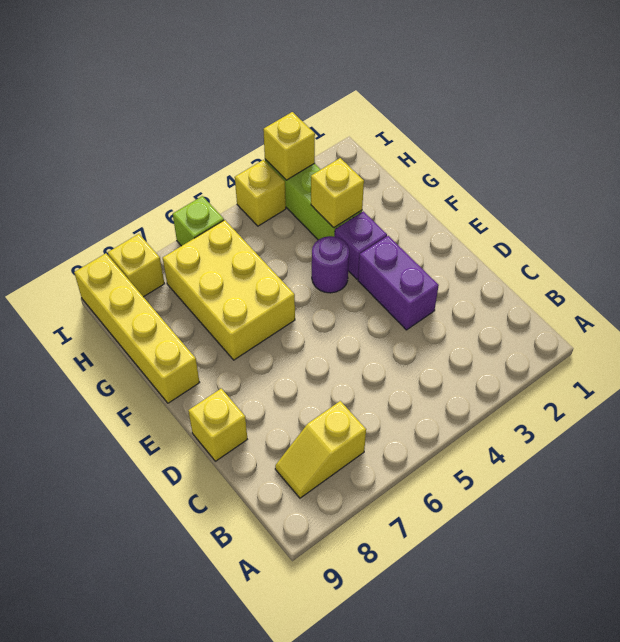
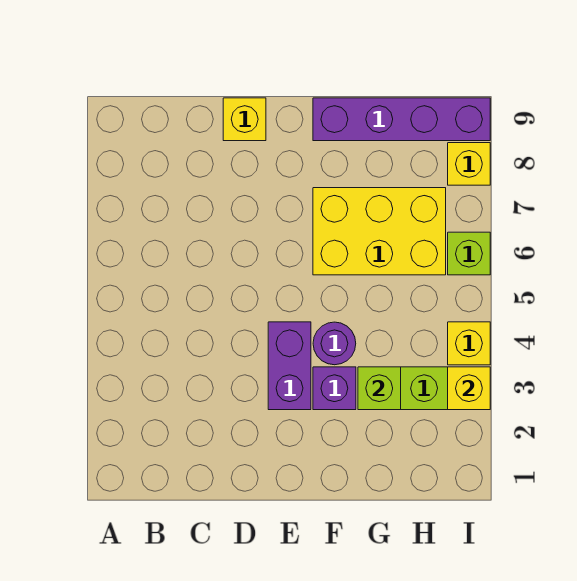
yellow 1x2 slope [275,401,366,498] -> none
purple 1x2 brick [358,236,439,330] -> purple 1x2 brick turned to [268,322,311,410]
yellow 1x4 brick [74,253,200,403] -> purple 1x4 brick [313,98,490,141]
yellow 1x1 brick [311,158,364,228] -> lime 1x1 brick [358,367,401,410]

